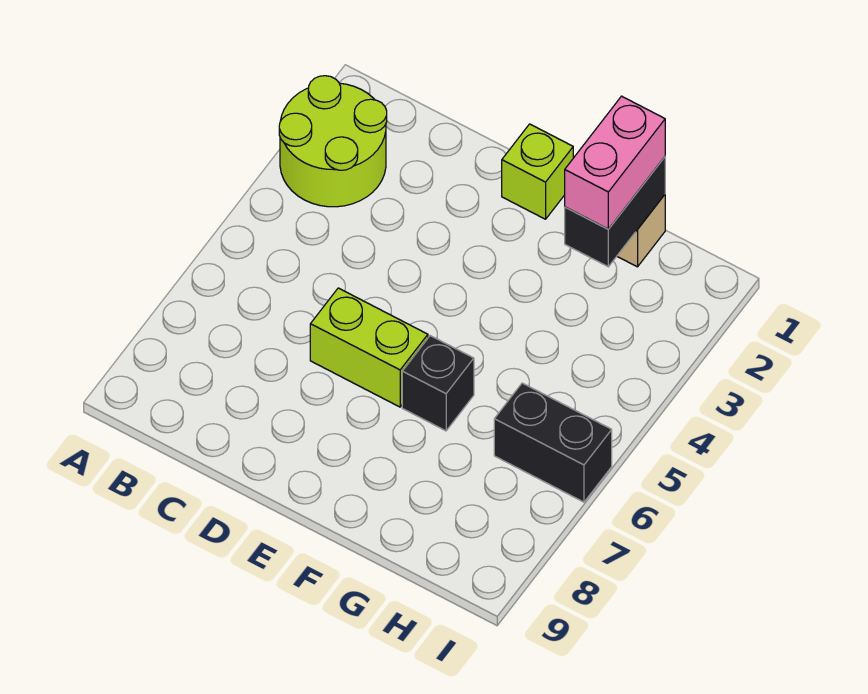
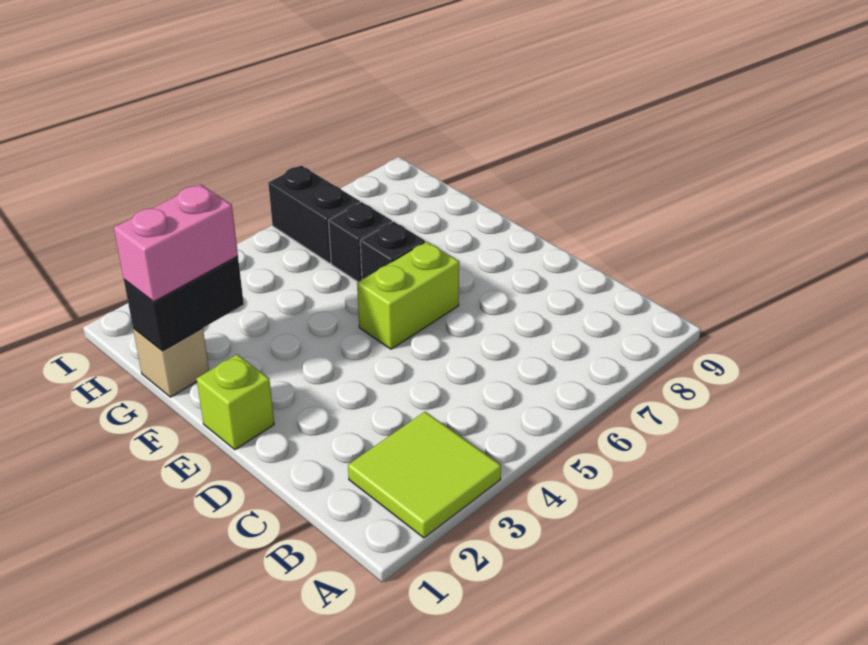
lime 2x2 round brick [279,76,387,207] -> lime 2x2 tile [348,412,501,538]
lime 1x2 brick [310,288,428,407] -> lime 1x2 brick turned to [357,242,459,349]
none -> black 1x1 brick [328,202,392,282]

